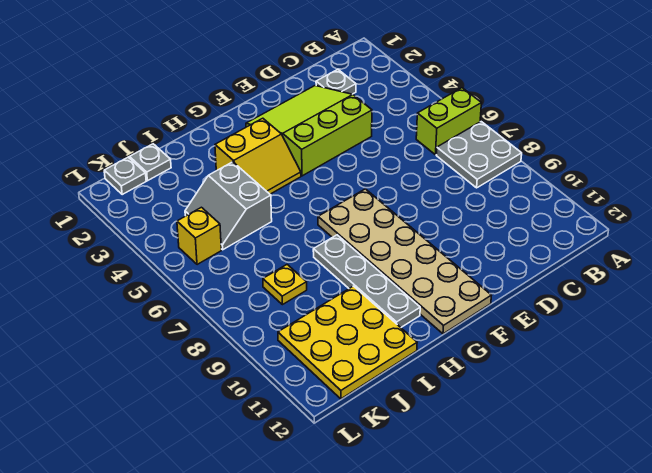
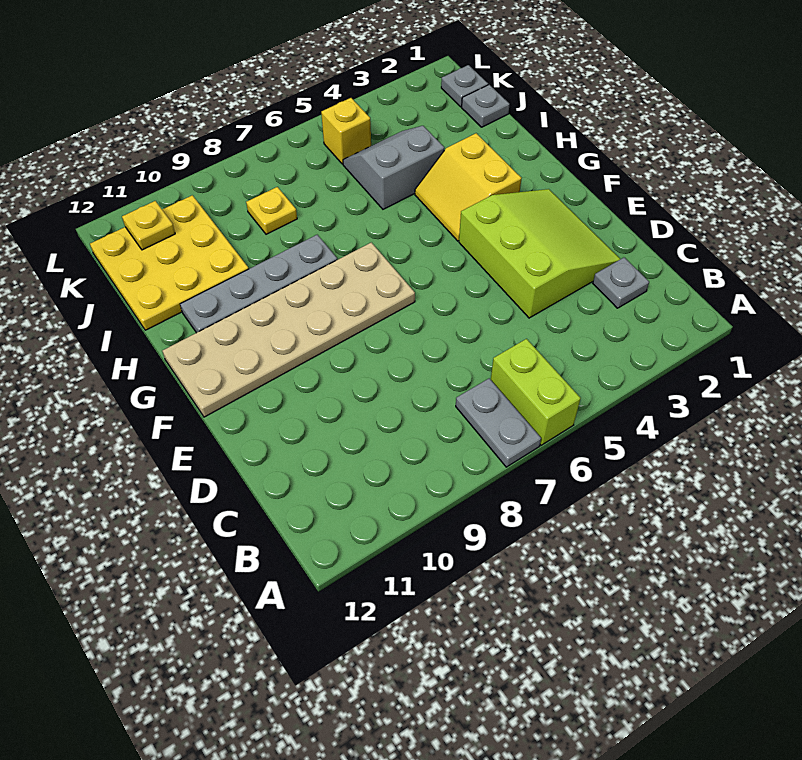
grey 2x2 plate [436,122,522,188] -> grey 1x2 plate [456,378,541,467]
none -> yellow 1x1 plate [122,201,175,250]

